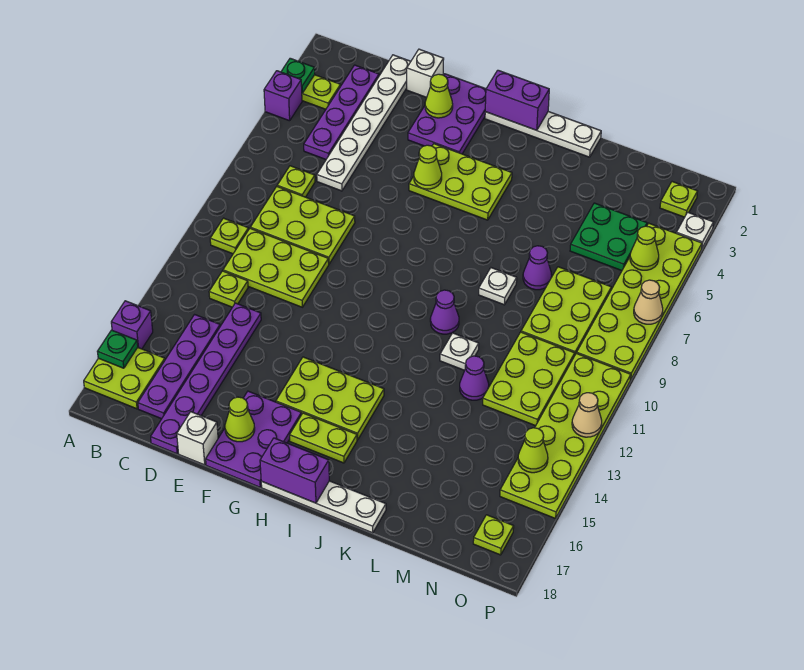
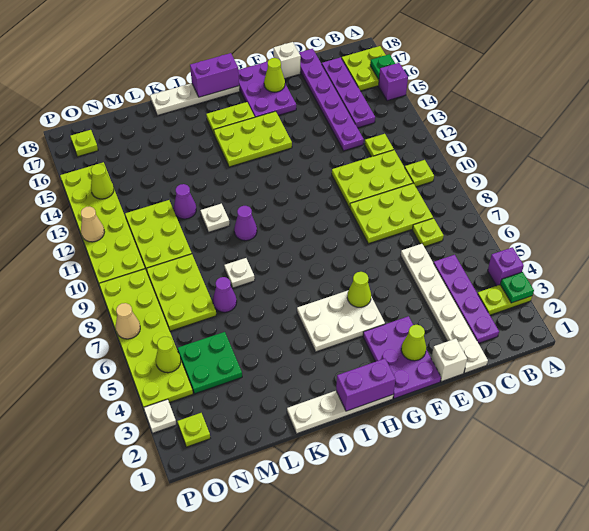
lime 2x3 plate [409,144,512,220] -> white 2x3 plate [297,291,385,352]

